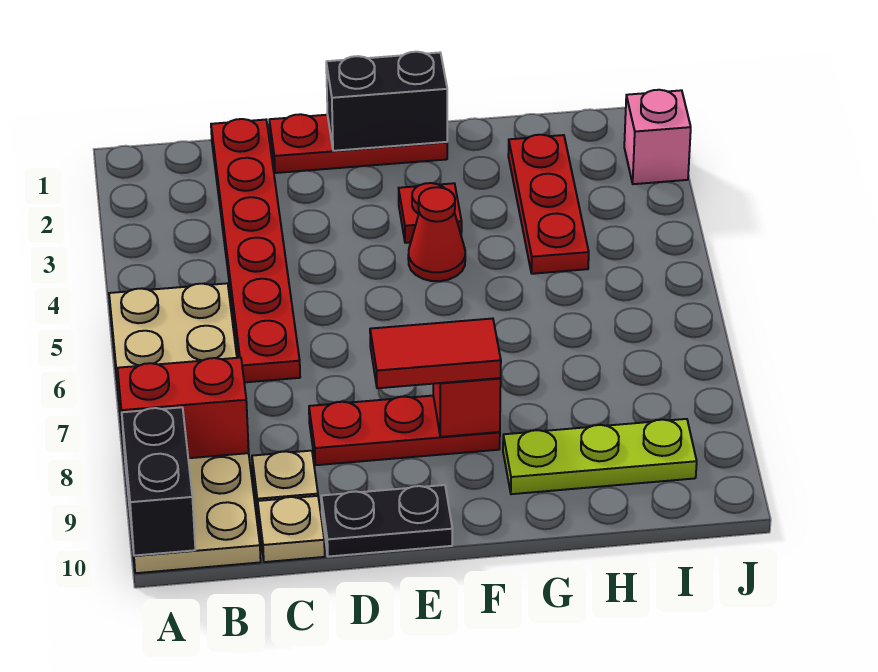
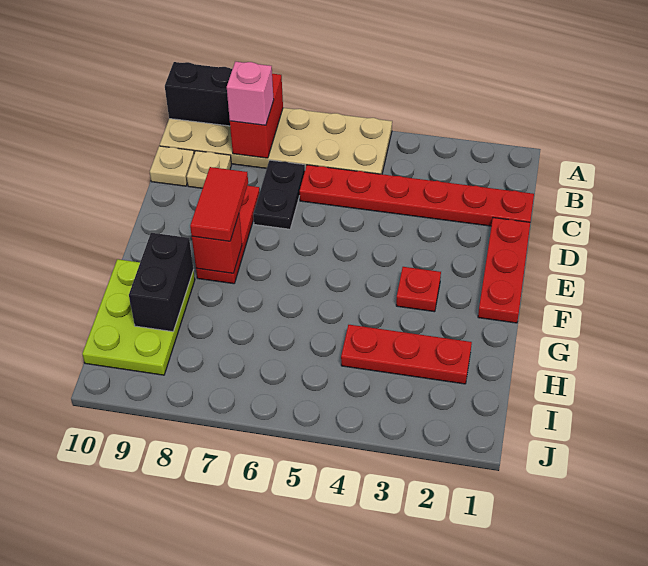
black 1x2 plate [321,485,452,557] -> black 1x2 plate moved to [253,160,305,229]
black 1x2 brick [326,52,447,151] -> black 1x2 brick moved to [129,233,194,332]
red 1x1 cone [408,187,465,281] -> none
lime 1x3 plate [503,419,697,494] -> lime 2x3 plate [82,259,195,375]
pink 1x1 brick [624,90,691,184] -> pink 1x1 brick moved to [227,62,274,125]

